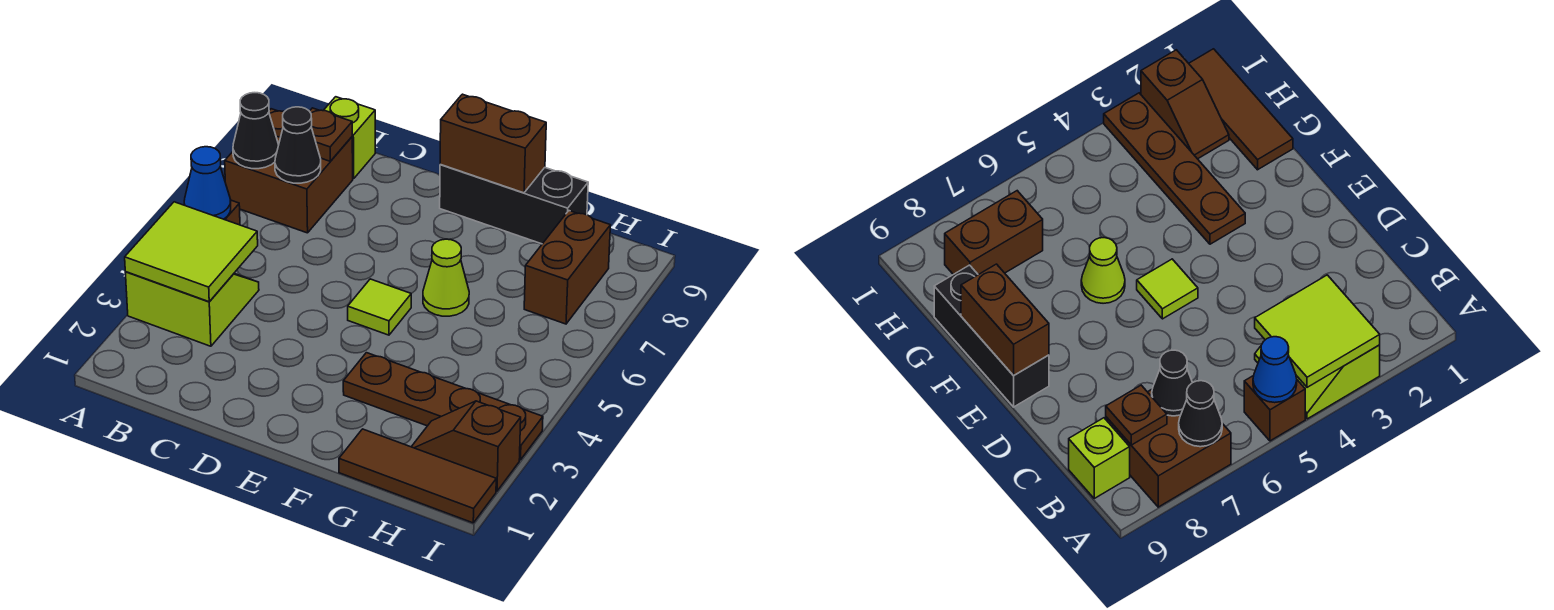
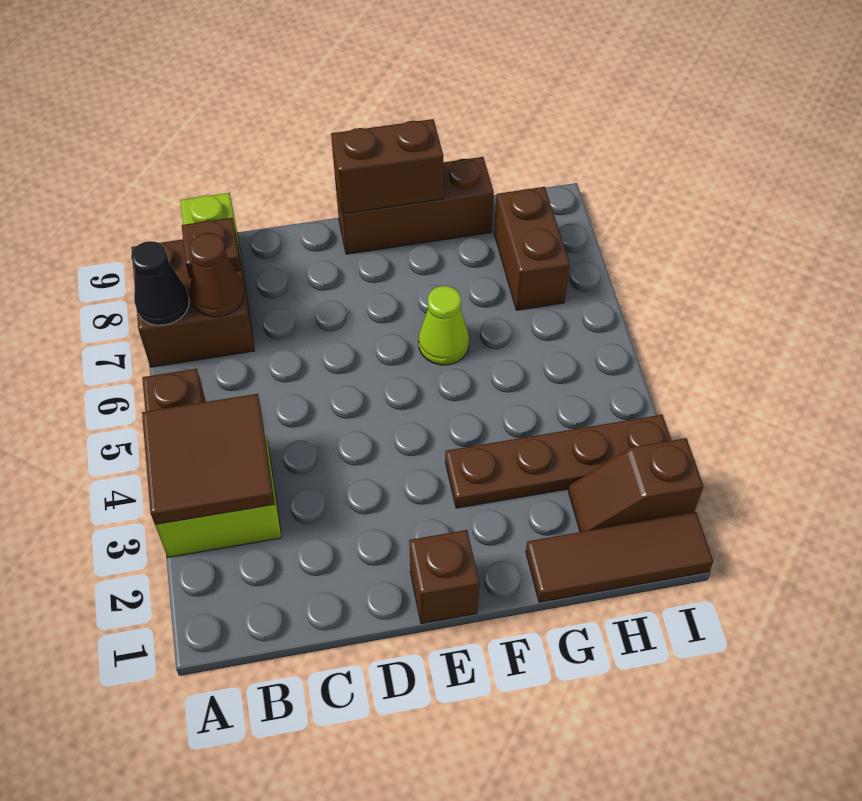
lime 2x2 tile [125,202,258,302] -> brown 2x2 tile [142,394,274,525]
blue 1x1 cone [184,147,231,219] -> none
black 1x1 cone [275,107,321,183] -> brown 1x1 cone [189,233,244,317]
none -> brown 1x1 brick [409,530,480,624]
lime 1x1 tile [348,279,411,335] -> none
black 1x3 brick [440,164,588,244] -> brown 1x3 brick [335,157,494,254]

